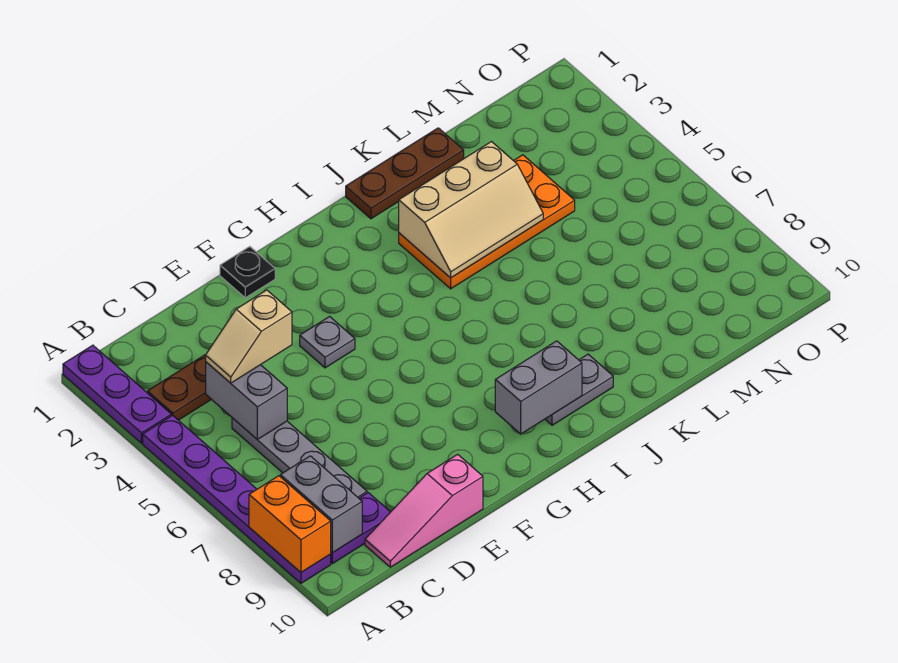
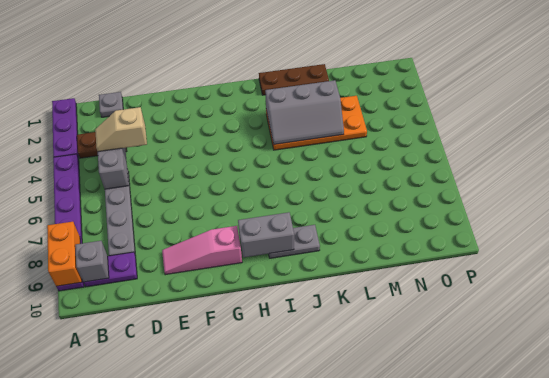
grey 1x2 brick [280,456,362,553] -> grey 1x1 brick [75,241,109,282]
pink 1x3 slope [365,454,483,567] -> pink 1x3 slope moved to [162,226,242,275]
black 1x1 plate [220,247,275,298] -> none
grey 1x1 plate [300,317,355,368] -> grey 1x1 plate moved to [99,92,123,117]
tan 2x3 slope [399,142,543,278] -> grey 2x3 slope [265,80,344,144]

